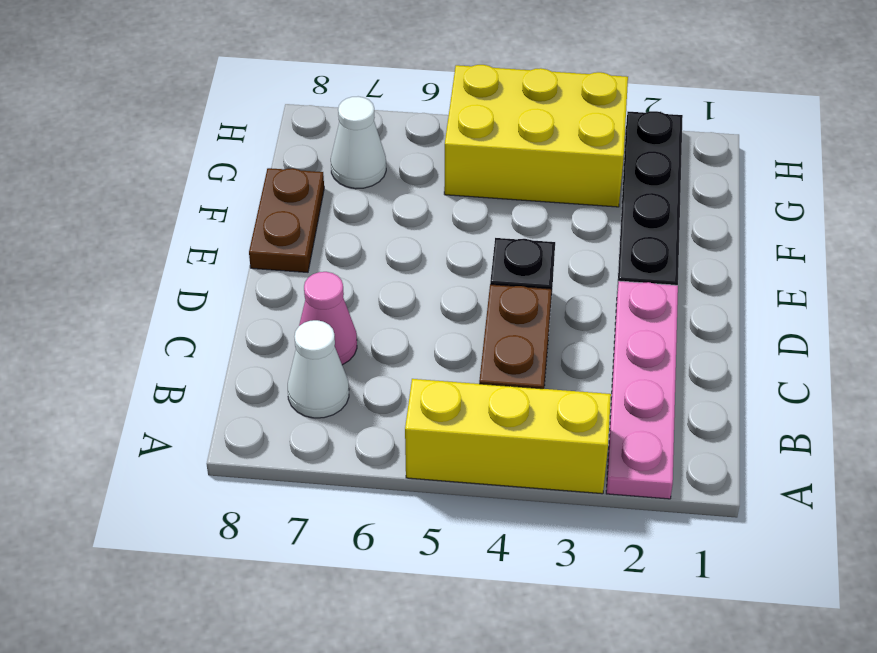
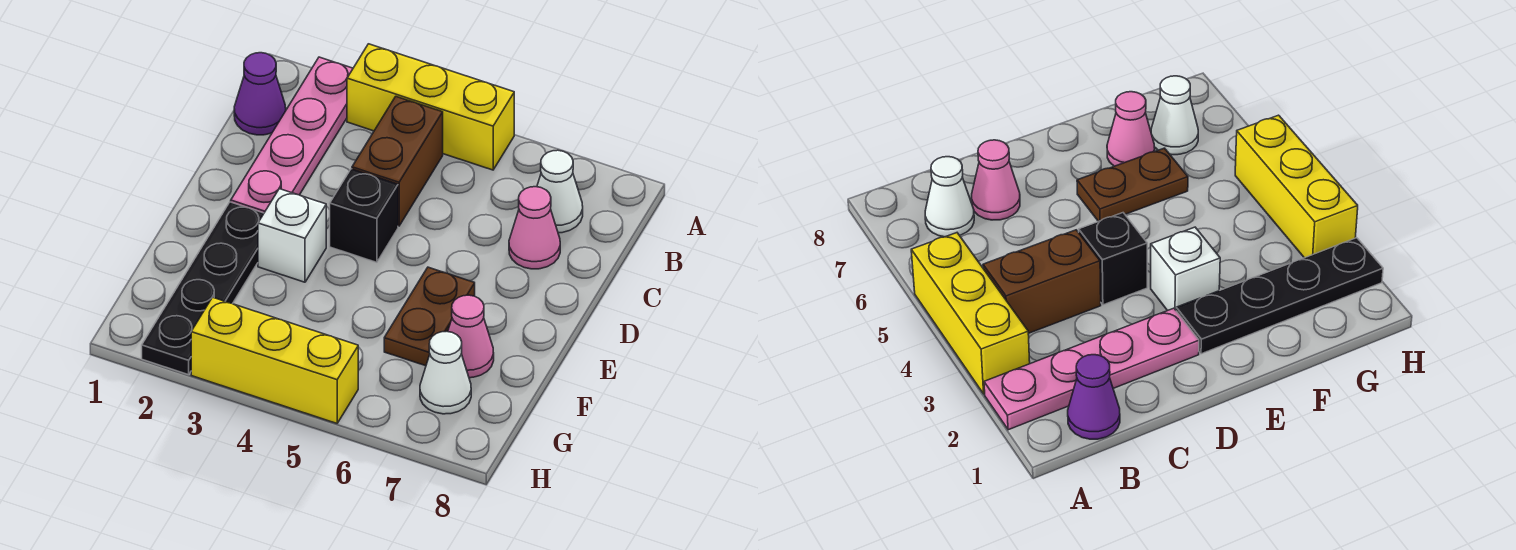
none -> purple 1x1 cone [234,53,286,135]
none -> white 1x1 brick [258,189,326,282]
brown 1x2 plate [249,168,324,272] -> brown 1x2 plate moved to [384,267,475,366]
none -> pink 1x1 cone [448,295,494,378]
yellow 2x3 brick [444,65,628,207] -> yellow 1x3 brick [191,297,358,423]

